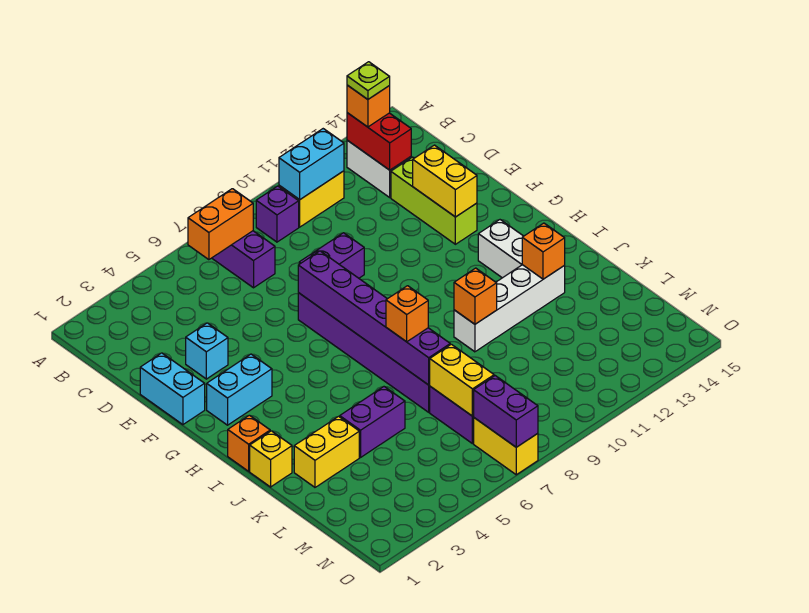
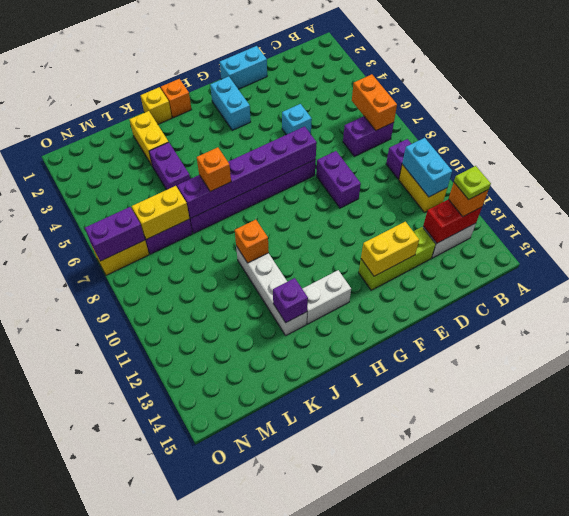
cyan 1x1 brick [186,323,228,379] -> cyan 1x1 brick moved to [282,104,312,135]
orange 1x1 brick [522,223,565,279] -> purple 1x1 brick [273,278,308,322]

